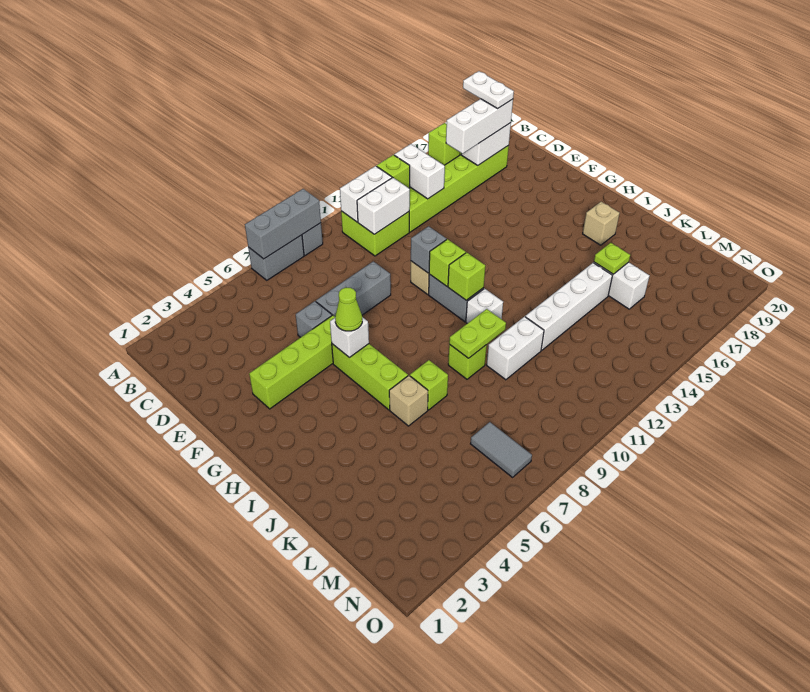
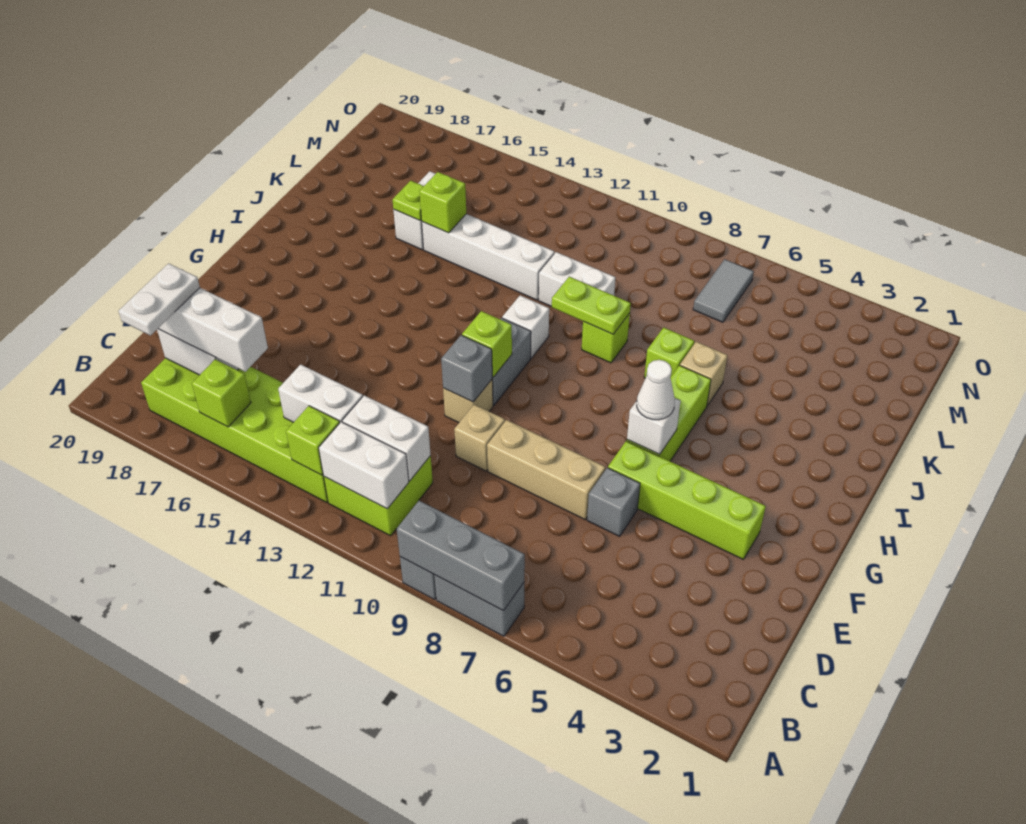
white 1x2 brick [394,144,445,199] -> white 1x2 brick turned to [278,364,363,422]
grey 1x3 brick [316,261,391,316] -> tan 1x3 brick [487,420,605,519]
lime 1x1 cone [335,288,362,331] -> white 1x1 cone [637,360,675,420]
lime 1x1 brick [448,252,485,300] -> lime 1x1 brick moved to [419,172,466,233]
tan 1x1 brick [583,202,620,245] -> tan 1x1 brick moved to [454,405,505,471]

